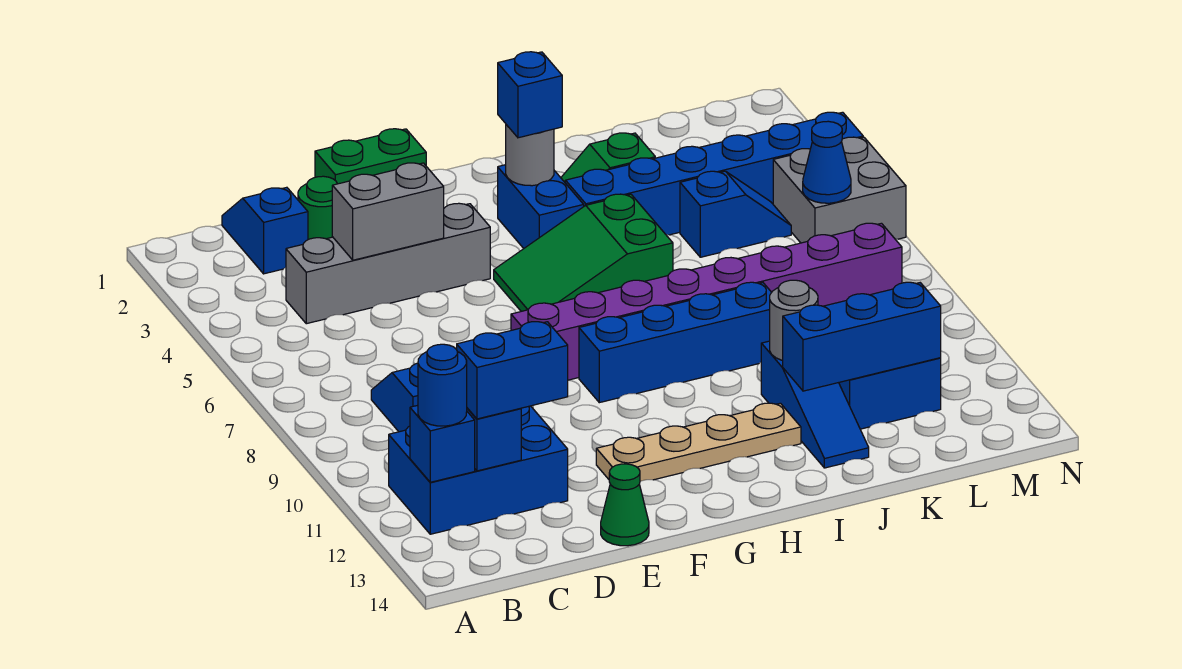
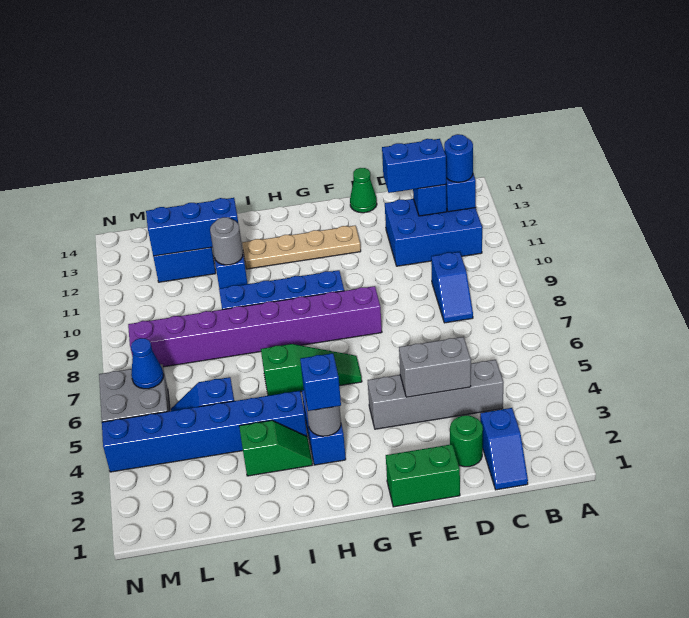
green 2x3 slope [494,194,673,311] -> green 1x3 slope [261,344,362,396]

